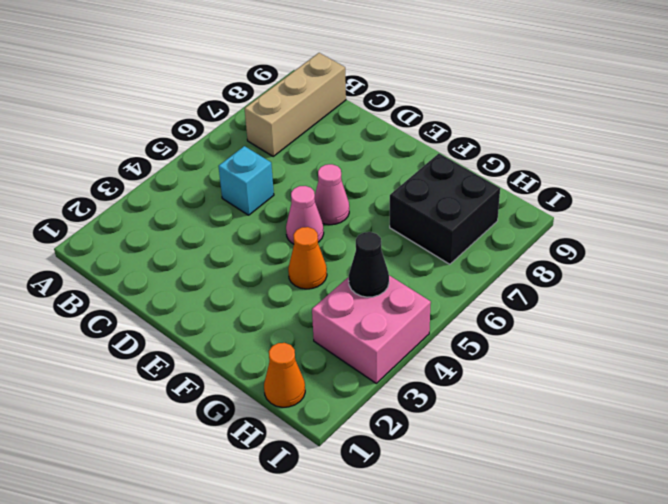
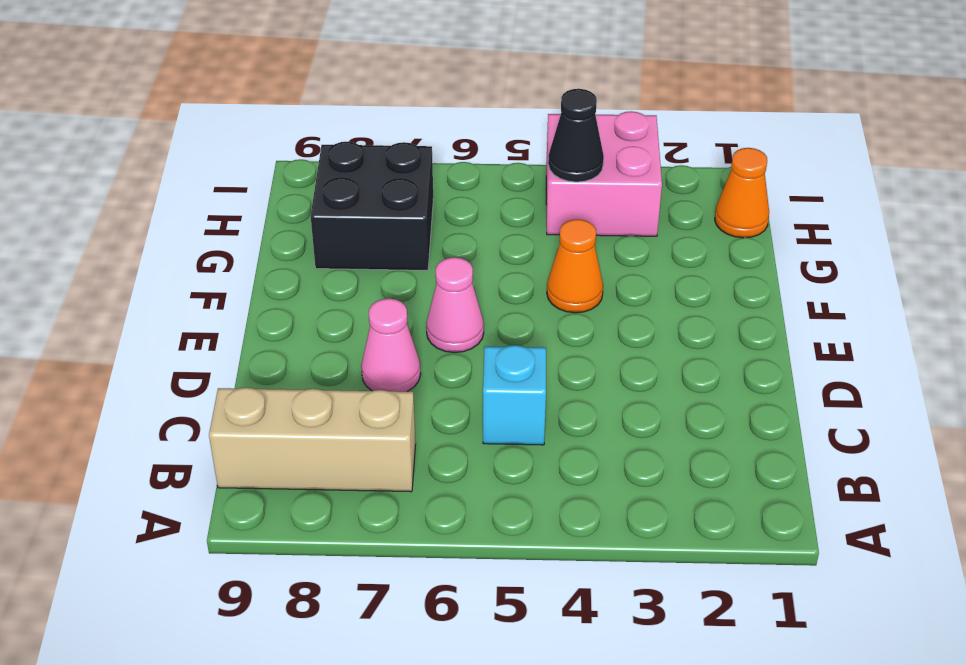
pink 1x1 cone [286,186,324,244] -> pink 1x1 cone moved to [361,298,421,392]

